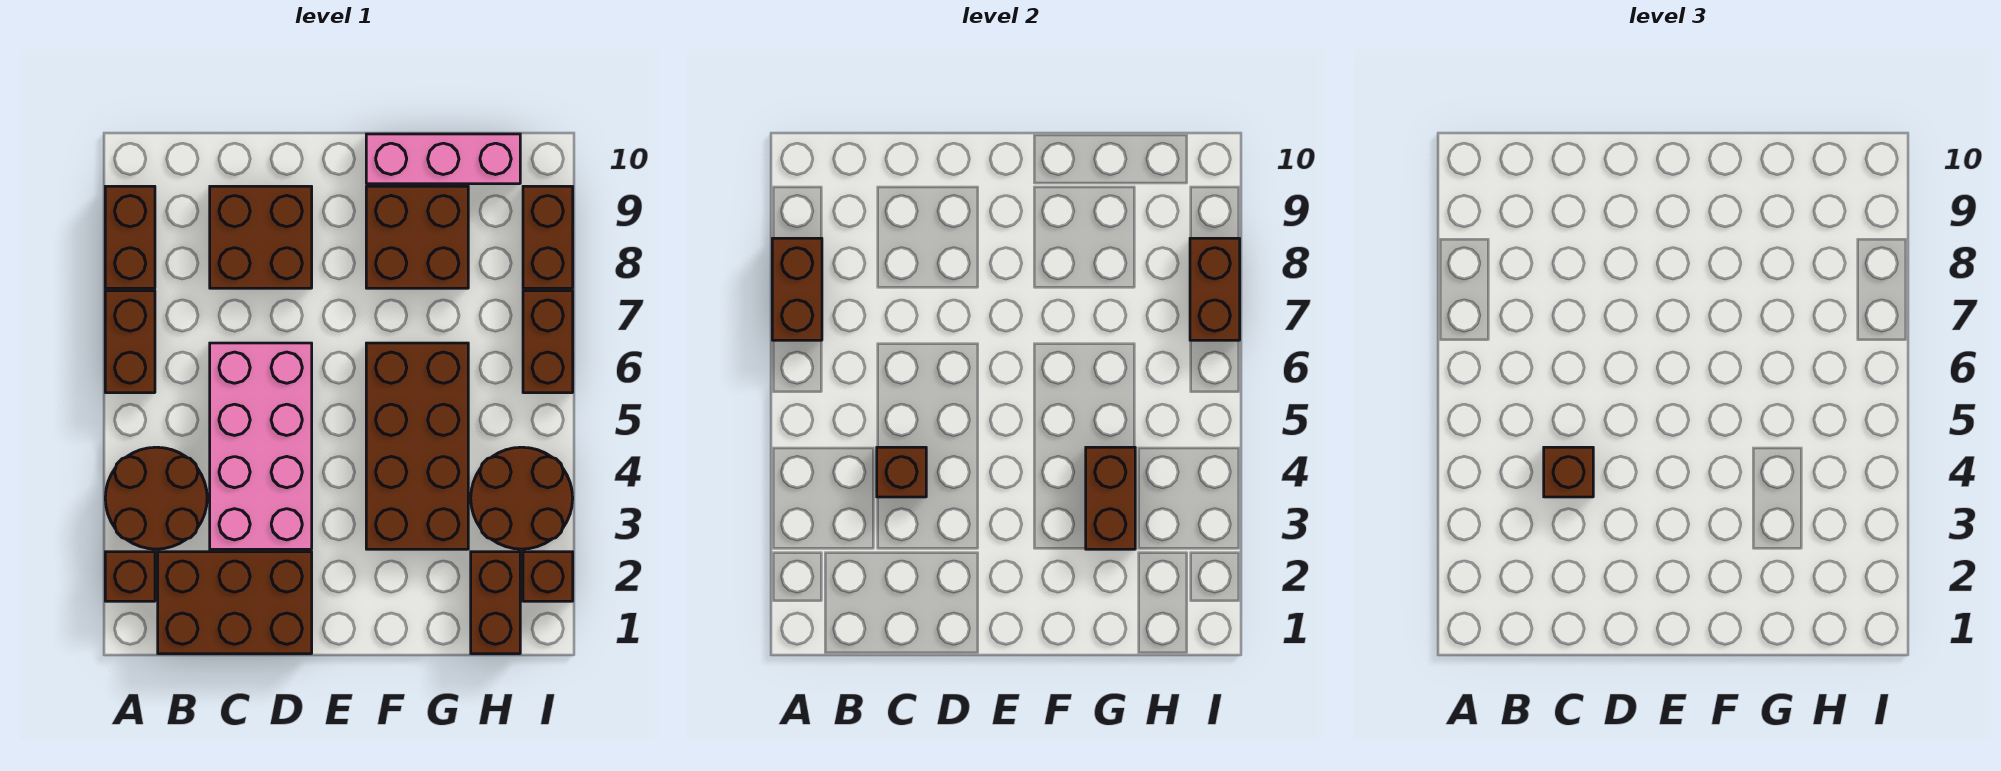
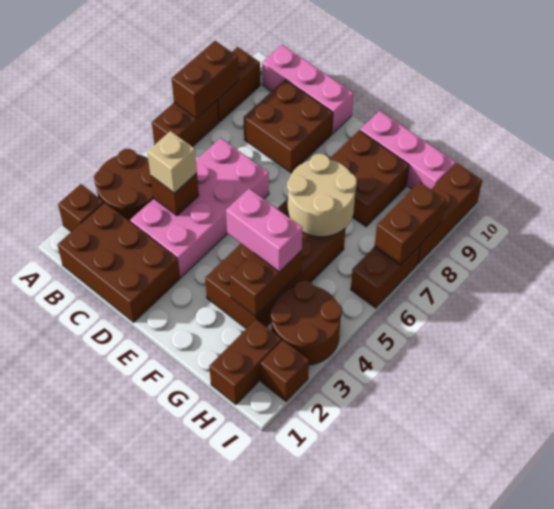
none -> pink 1x3 brick [262,45,353,134]
brown 1x1 brick [1544,447,1593,497] -> tan 1x1 brick [147,131,197,193]
none -> pink 1x2 brick [226,189,302,272]
none -> tan 2x2 round brick [287,154,357,237]
brown 1x2 brick [523,186,573,288] -> brown 1x3 brick [417,163,482,264]

